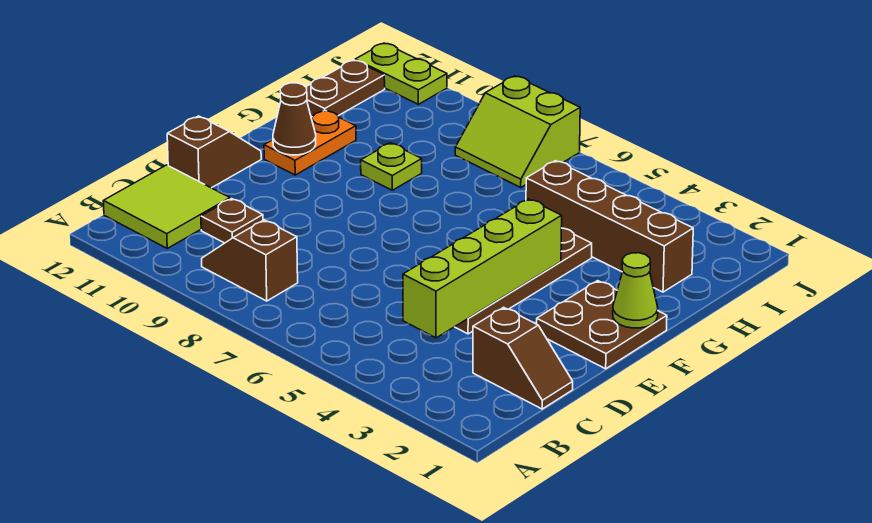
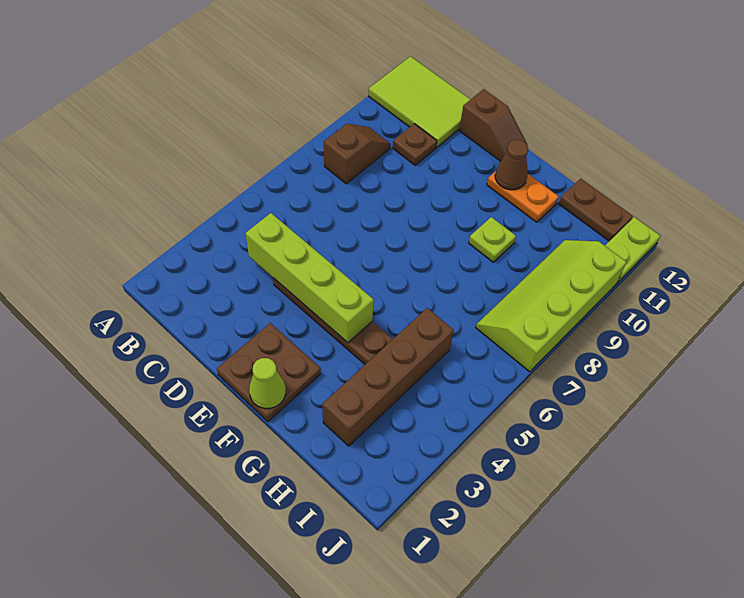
lime 2x2 tile [103,165,230,248] -> lime 2x3 tile [369,56,471,147]
brown 1x2 slope [473,307,573,409] -> none
lime 2x2 slope [455,76,580,187] -> lime 2x4 slope [476,240,626,372]

